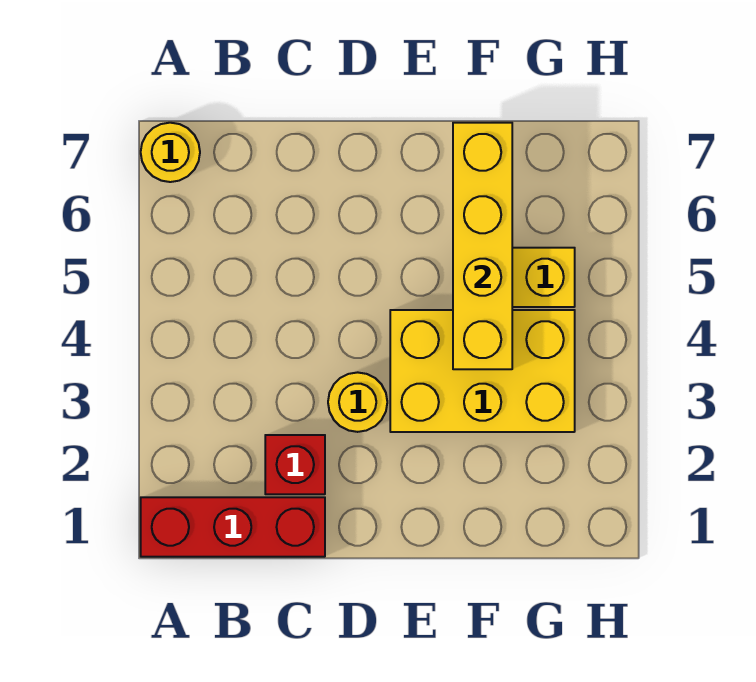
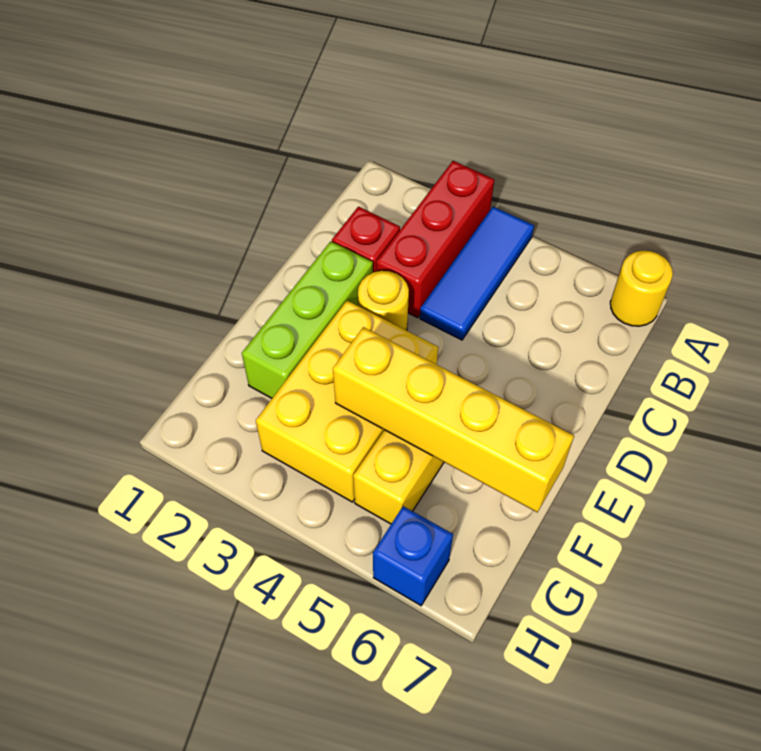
red 1x3 brick [141,497,325,557] -> red 1x3 brick moved to [376,161,494,318]
none -> blue 1x3 tile [420,207,534,340]
none -> lime 1x3 brick [242,241,373,398]
none -> blue 1x1 brick [373,506,453,605]

